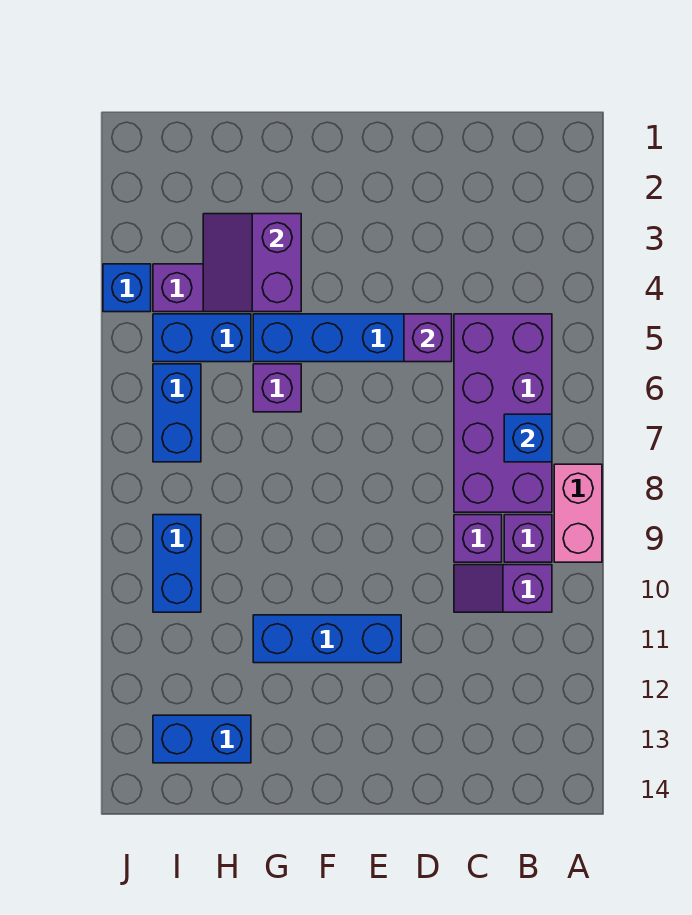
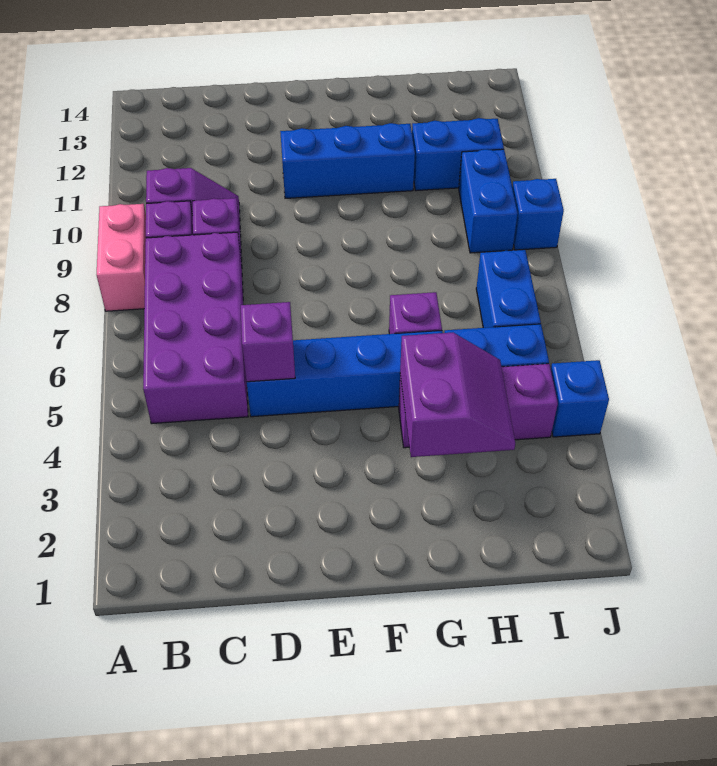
blue 1x1 brick [504,414,552,462] -> blue 1x1 brick moved to [512,179,564,250]
blue 1x2 brick [153,715,251,763] -> blue 1x2 brick moved to [412,118,504,191]

